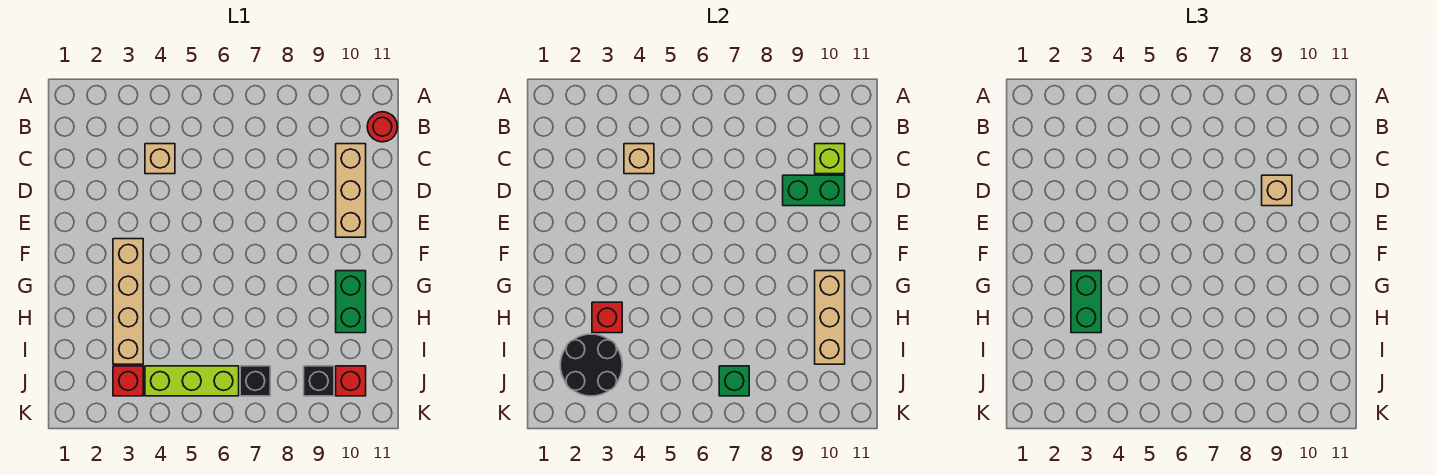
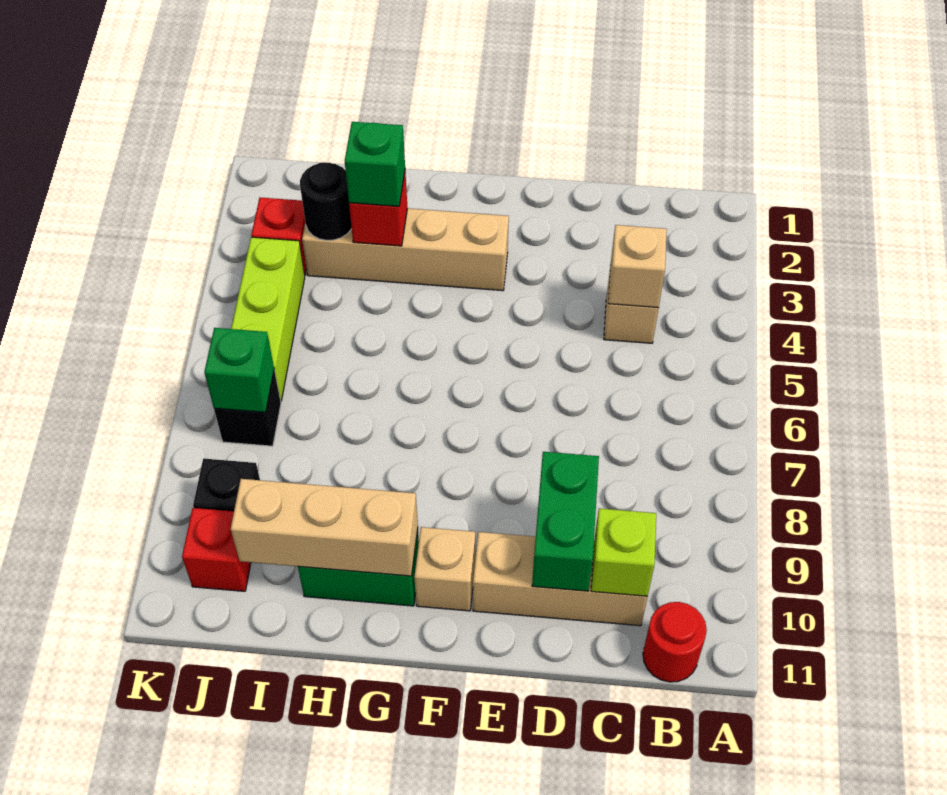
tan 1x1 brick [1262,175,1292,206] -> tan 1x1 brick moved to [414,527,475,611]
green 1x2 brick [1071,271,1101,333] -> green 1x1 brick [345,122,405,206]
black 2x2 round brick [560,334,622,396] -> black 1x1 round brick [300,162,352,240]

